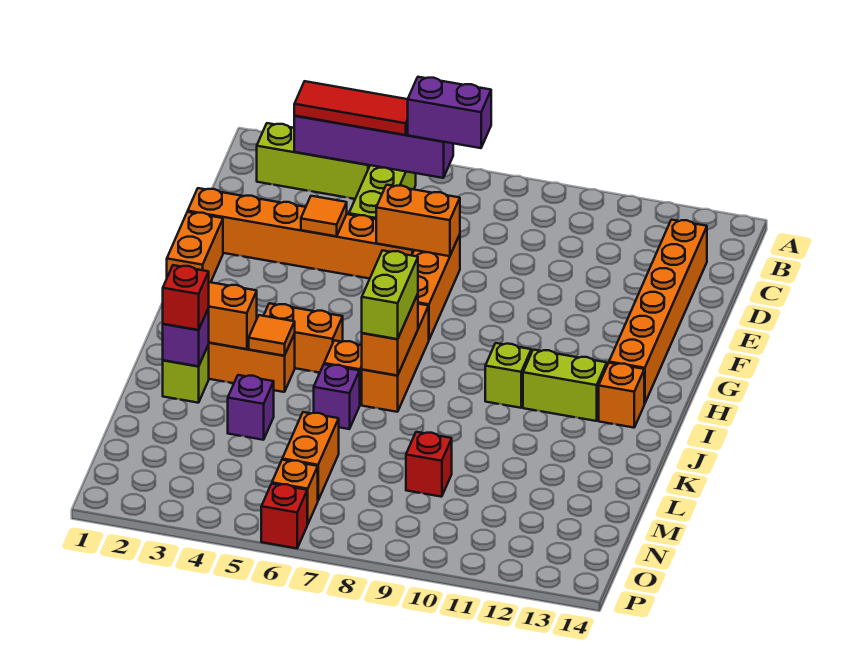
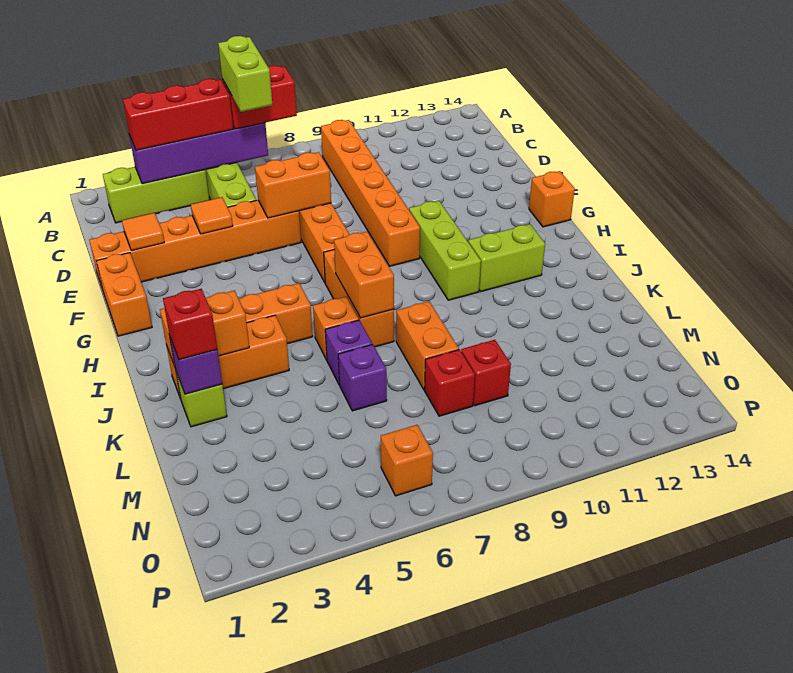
red 1x3 tile [294,81,408,135] -> red 1x3 brick [123,79,233,150]
purple 1x2 brick [408,77,491,148] -> red 1x2 brick [222,66,297,129]
orange 1x6 brick [609,220,707,404] -> orange 1x6 brick moved to [321,120,420,266]
lime 1x2 brick [362,250,418,339] -> lime 1x2 brick moved to [218,36,272,112]
lime 1x1 brick [485,343,531,408] -> lime 1x3 brick [409,201,481,300]
orange 1x1 brick [599,363,644,428] -> orange 1x1 brick moved to [529,171,575,227]
orange 1x1 tile [249,315,295,356] -> orange 1x1 tile moved to [122,213,164,251]
purple 1x1 brick [228,375,274,440] -> purple 1x1 brick moved to [338,344,387,411]
orange 1x2 brick [282,412,339,500] -> orange 1x2 brick moved to [396,301,459,390]
red 1x1 brick [261,484,308,548] -> red 1x1 brick moved to [425,350,475,416]

